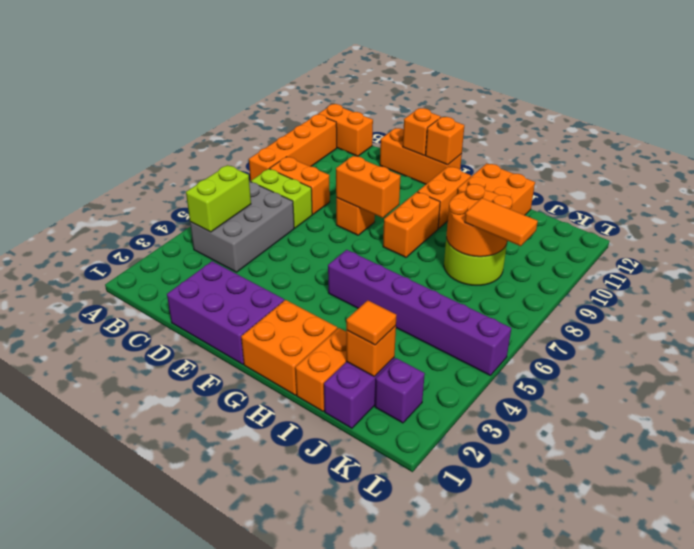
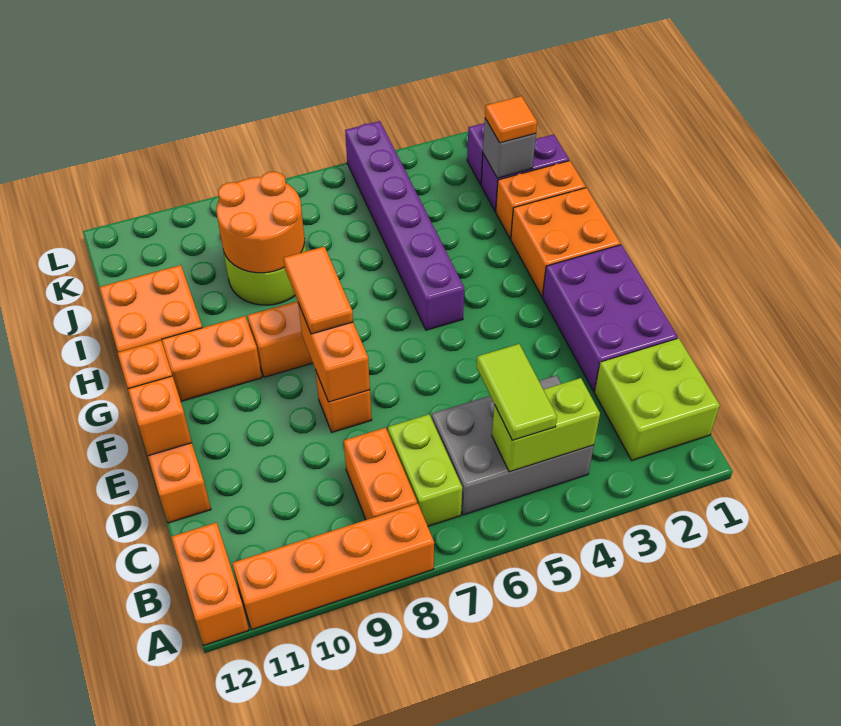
none -> lime 2x2 brick [595,338,720,460]
none -> lime 1x2 tile [477,344,557,440]
orange 1x1 brick [346,326,396,377] -> grey 1x1 brick [483,119,536,178]
orange 1x2 tile [465,198,538,246] -> orange 1x2 tile moved to [284,246,353,334]

